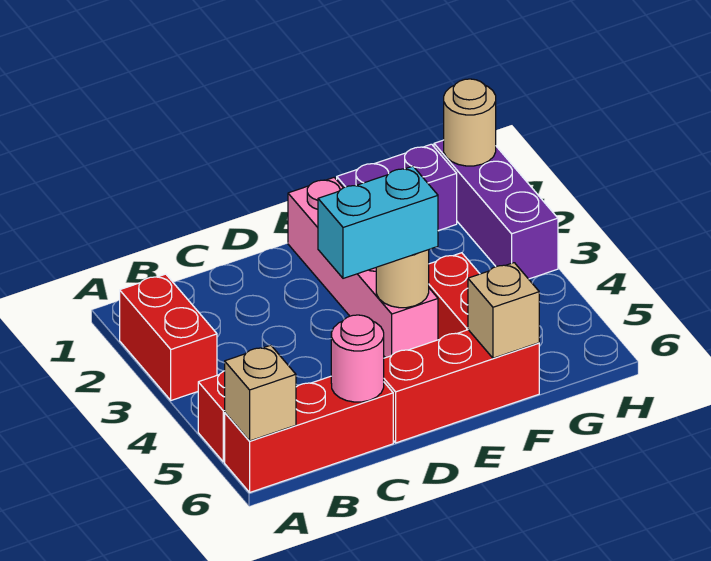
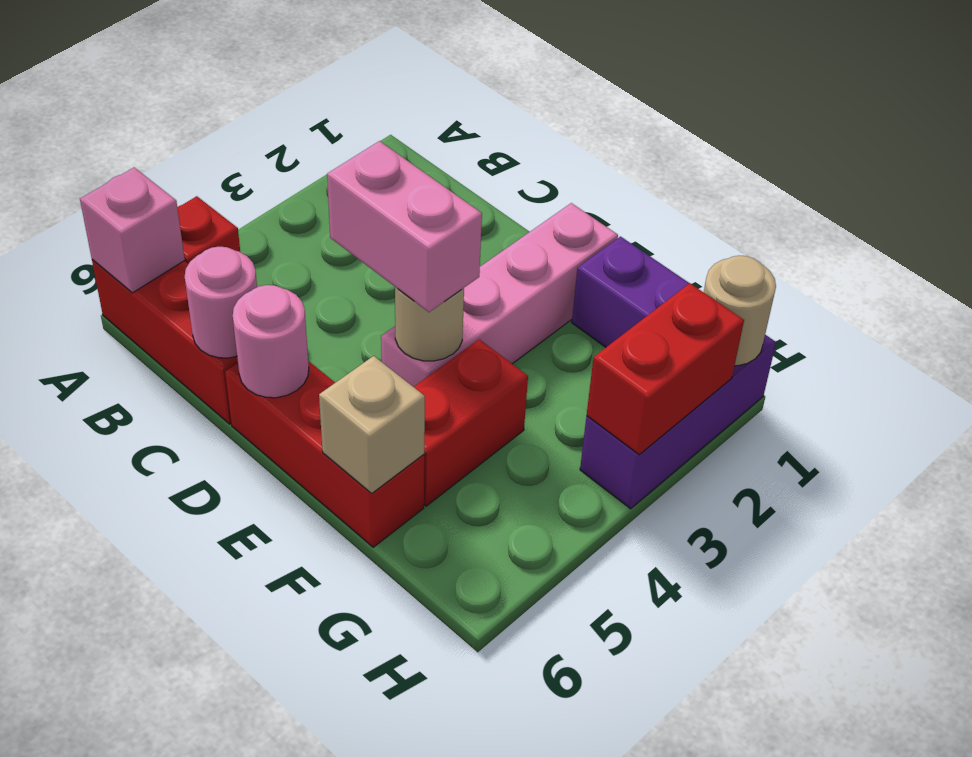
red 1x2 brick [120,274,217,400] -> red 1x2 brick moved to [587,283,744,455]
tan 1x1 brick [225,345,296,441] -> pink 1x1 brick [80,167,185,293]
cyan 1x2 brick [318,166,438,278] -> pink 1x2 brick [327,141,482,312]
none -> pink 1x1 round brick [233,285,309,398]

